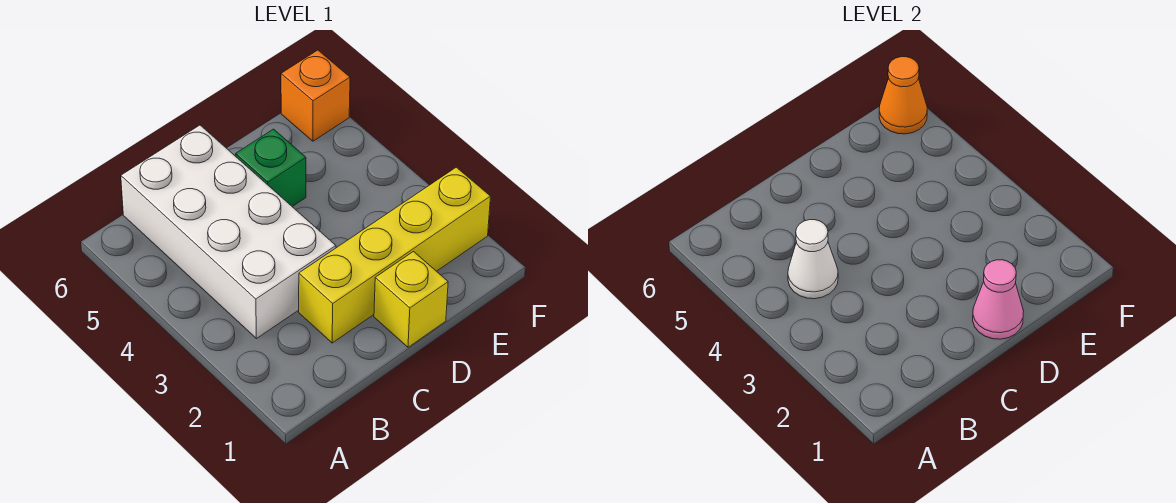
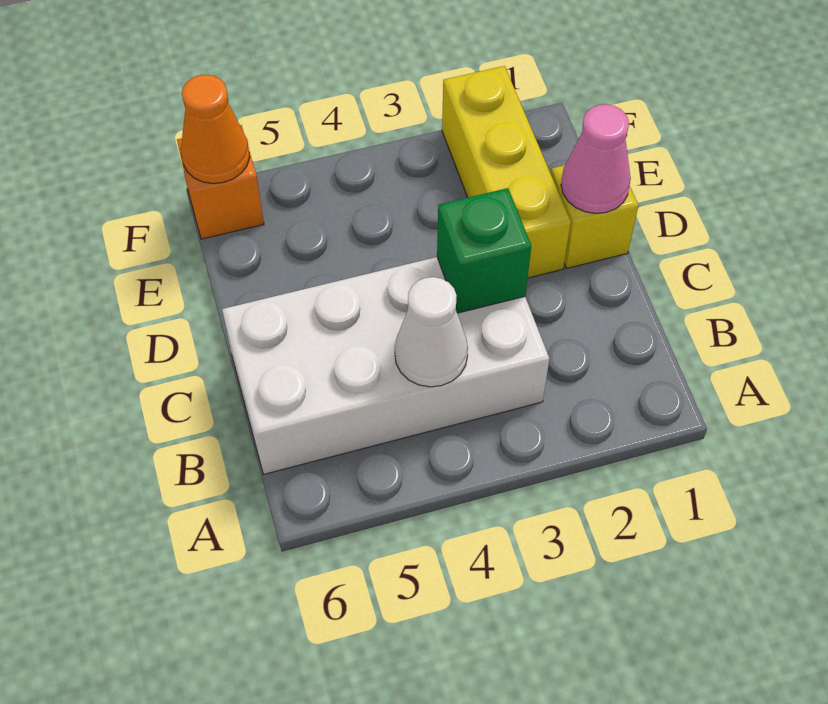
yellow 1x4 brick [299,167,491,343] -> yellow 1x3 brick [442,66,571,278]
green 1x1 brick [236,129,306,207] -> green 1x1 brick moved to [437,188,531,313]

